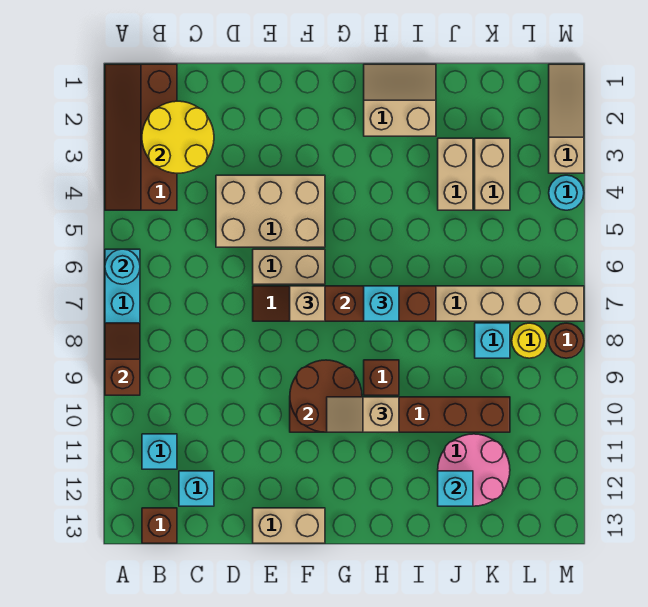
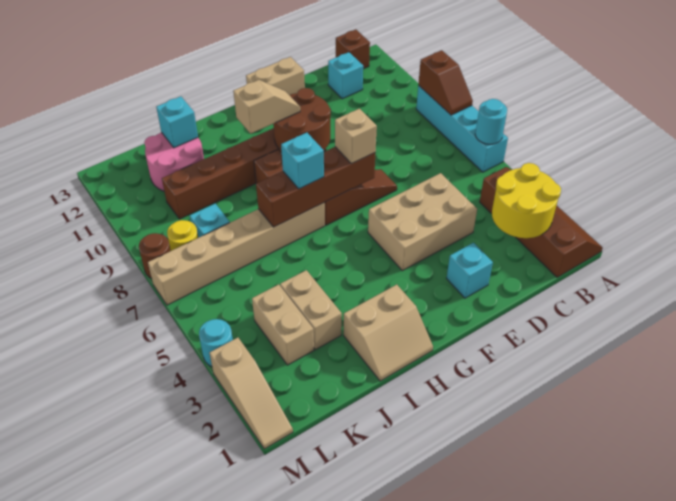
cyan 1x1 brick [142,434,177,469] -> cyan 1x1 brick moved to [447,243,493,298]
tan 1x2 brick [253,249,325,284] -> none

